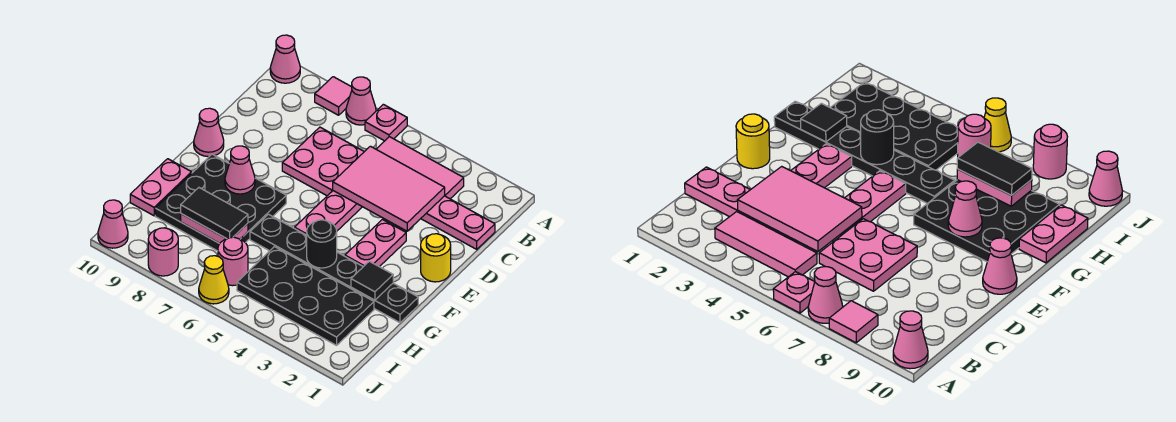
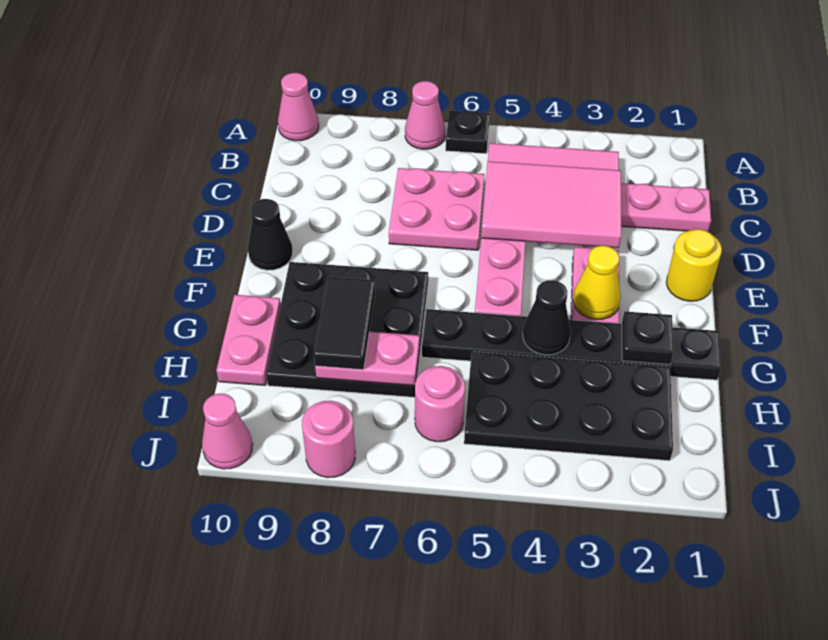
pink 1x1 plate [365,104,407,141] -> black 1x1 plate [446,110,490,154]
pink 1x1 tile [315,77,352,115] -> none
pink 1x1 cone [194,108,224,157] -> black 1x1 cone [248,199,292,270]
pink 1x1 cone [225,146,255,194] -> none
black 1x1 tile [351,261,393,300] -> black 1x1 plate [622,311,673,364]
black 1x1 round brick [307,220,337,268] -> black 1x1 cone [523,280,571,355]
black 1x2 tile [181,188,248,239] -> black 1x2 tile turned to [314,277,375,370]
yellow 1x1 cone [199,256,229,304] -> yellow 1x1 cone moved to [573,246,621,320]

